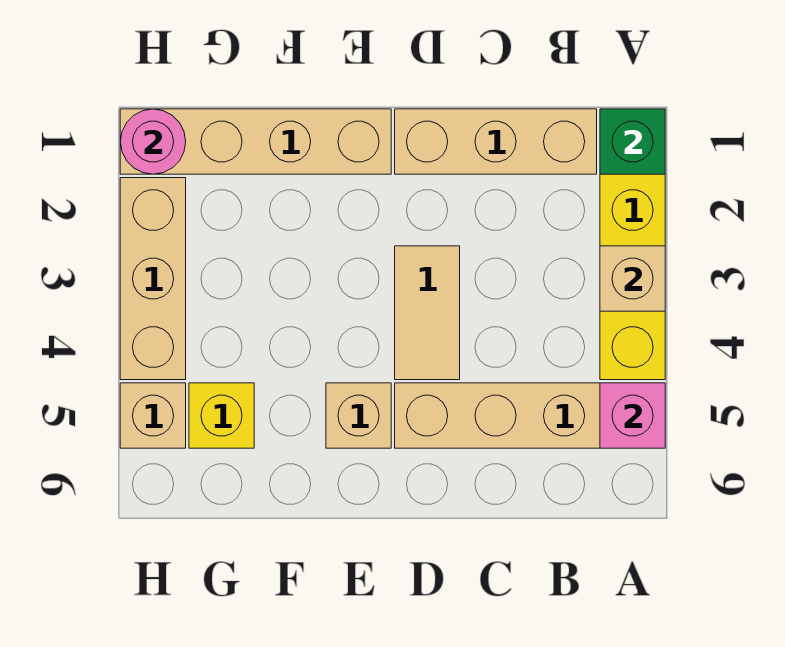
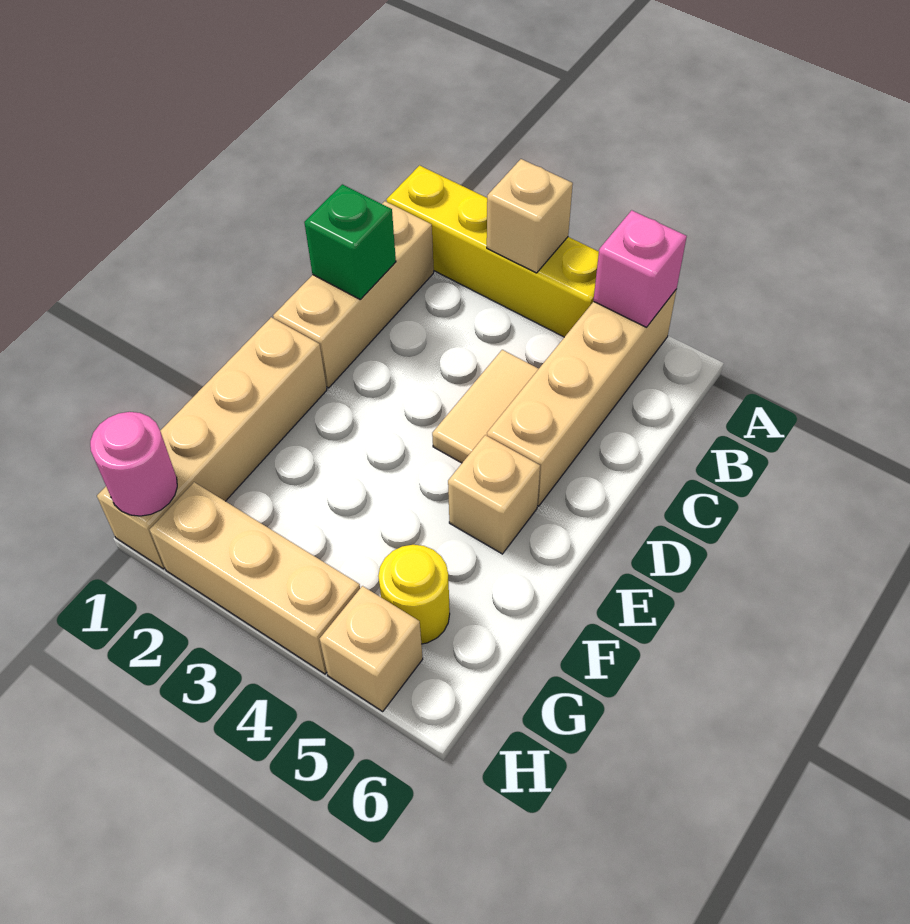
green 1x1 brick [600,109,665,174] -> green 1x1 brick moved to [304,184,396,299]
tan 1x2 tile [395,246,460,380] -> tan 1x2 tile turned to [432,350,538,463]
yellow 1x1 brick [189,383,254,448] -> yellow 1x1 round brick [378,545,450,644]

